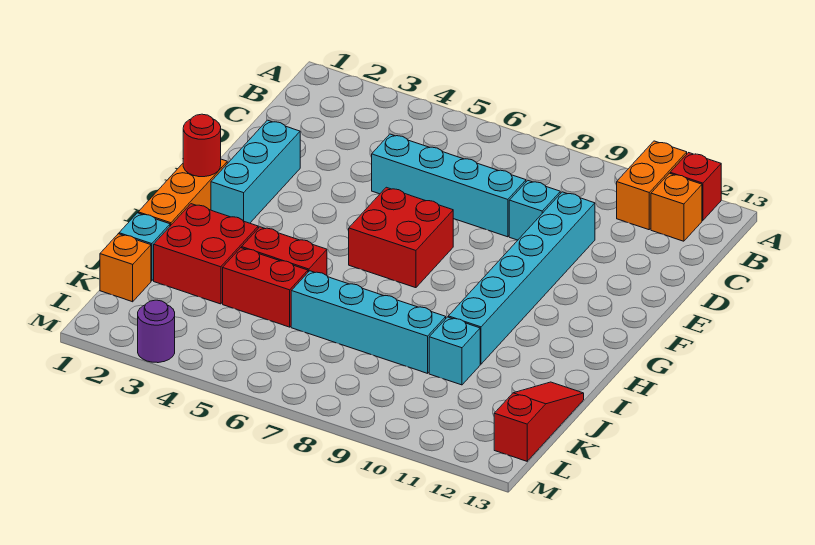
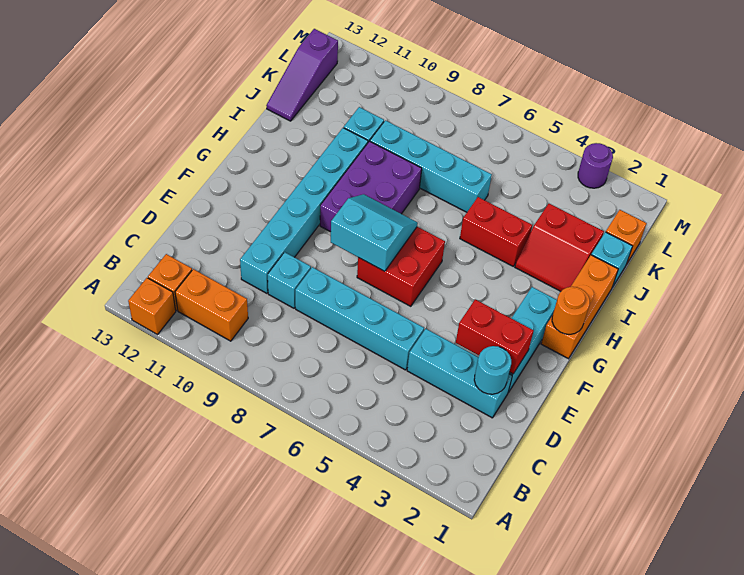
orange 1x2 brick [617,141,687,230] -> orange 1x2 brick turned to [175,269,248,341]
red 1x1 brick [670,153,721,220] -> orange 1x1 brick [128,278,176,335]
none -> cyan 1x3 brick [407,329,512,418]
none -> cyan 1x1 round brick [474,346,511,394]
none -> cyan 2x2 slope [331,194,418,271]
red 1x1 round brick [183,114,221,177] -> orange 1x1 round brick [552,287,590,334]
none -> purple 2x3 brick [320,141,422,232]
red 2x2 brick [154,204,258,304] -> red 2x2 slope [515,204,604,291]
red 1x2 brick [223,248,308,327] -> red 1x2 brick moved to [456,299,534,374]
red 1x3 slope [494,382,584,461] -> purple 1x3 slope [266,29,338,121]

